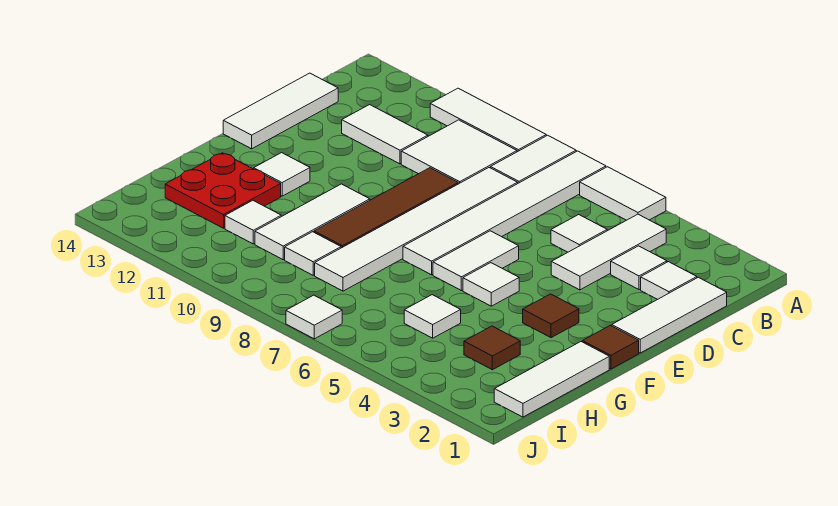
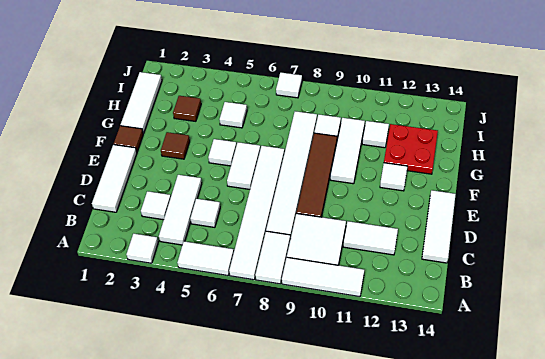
white 1x1 tile [641,262,697,299] -> white 1x1 tile moved to [126,233,158,263]

